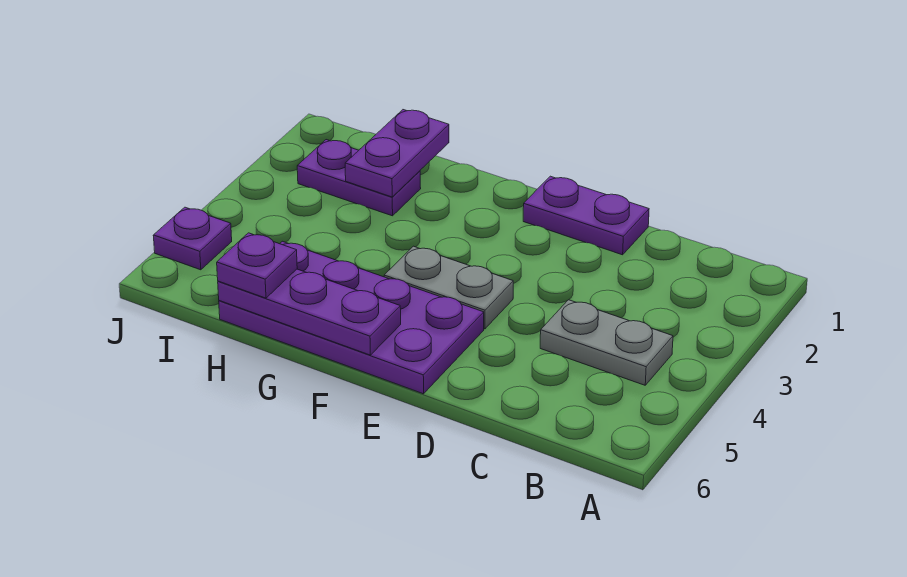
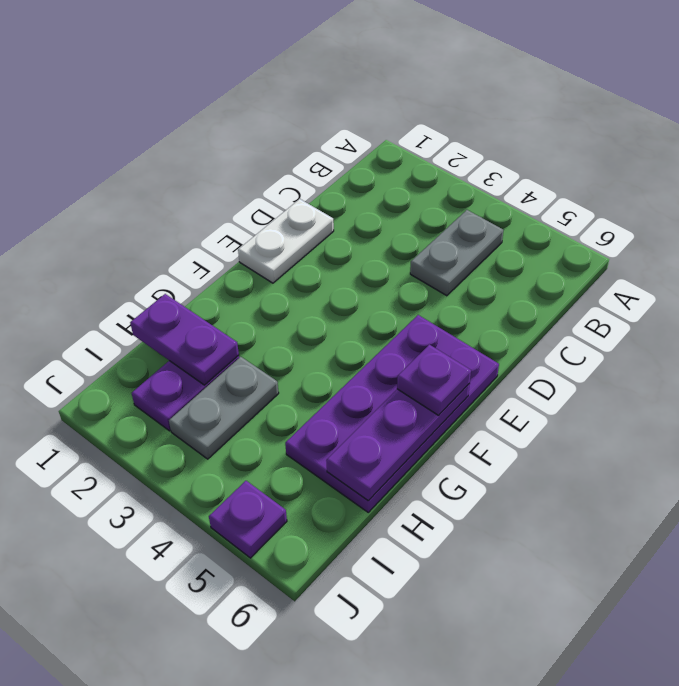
purple 1x2 plate [523,176,649,255] -> white 1x2 plate [238,199,334,283]
grey 1x2 plate [384,246,513,329] -> grey 1x2 plate moved to [169,357,279,459]
purple 1x1 plate [217,233,297,298] -> purple 1x1 plate moved to [397,345,471,415]

